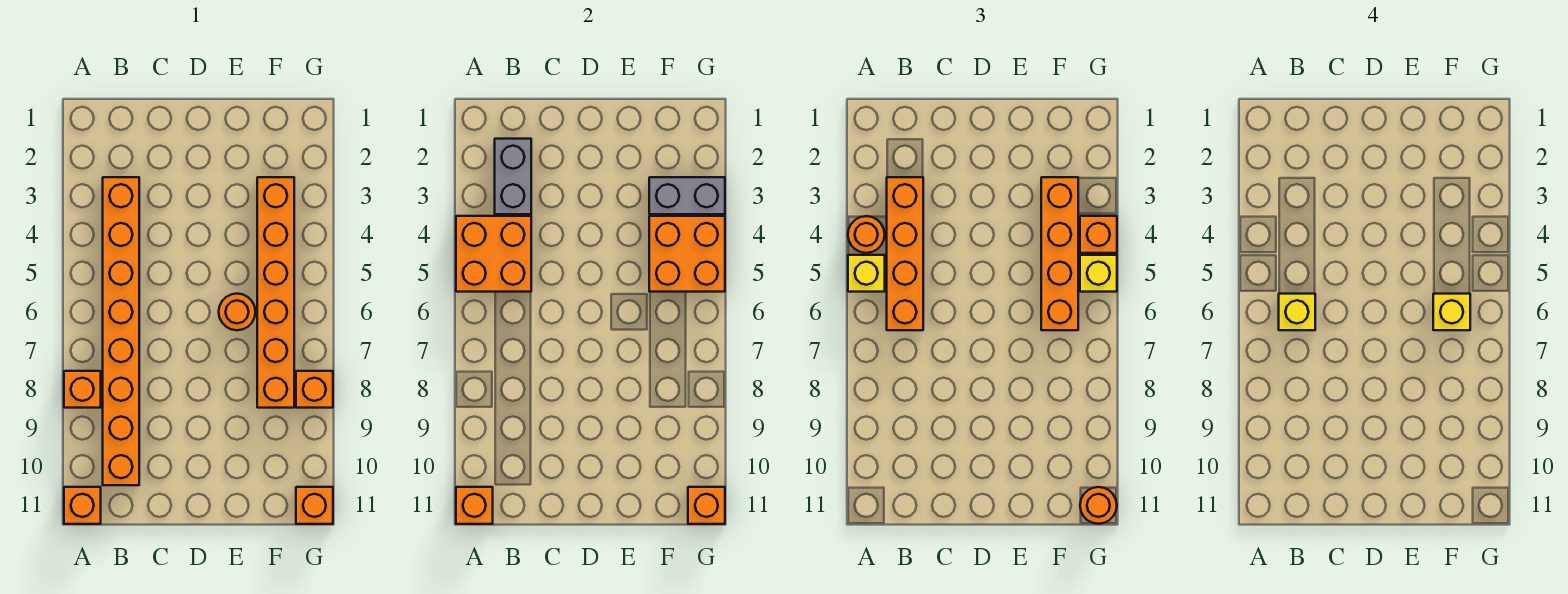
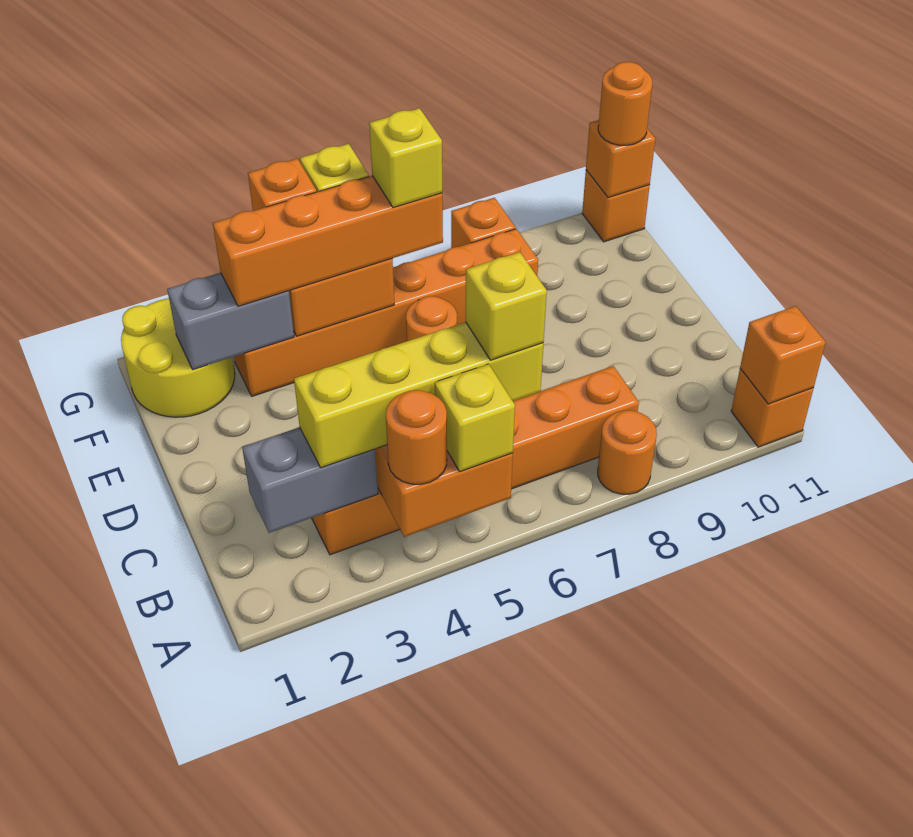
orange 1x1 brick [64,371,101,408] -> orange 1x1 round brick [598,410,657,494]
orange 1x8 brick [103,177,139,485] -> orange 1x6 brick [312,366,639,555]
orange 1x4 brick [887,177,923,330] -> yellow 1x4 brick [294,322,543,468]
none -> yellow 2x2 round brick [121,298,235,417]
grey 1x2 brick [649,177,725,214] -> grey 1x2 brick turned to [167,273,294,370]

